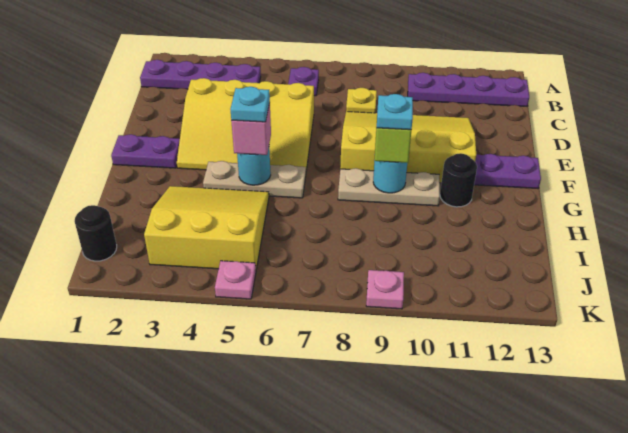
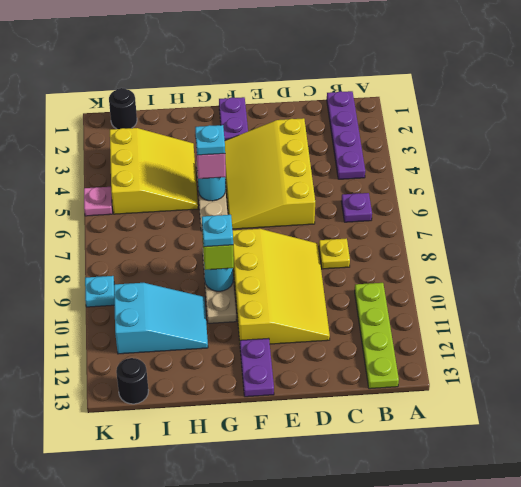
purple 1x4 plate [408,73,529,106] -> lime 1x4 plate [355,283,399,389]
black 1x1 round brick [440,153,477,207] -> black 1x1 round brick moved to [116,358,148,404]
none -> cyan 2x3 slope [114,283,208,354]
pink 1x1 plate [366,270,404,309] -> cyan 1x1 plate [85,276,114,307]

